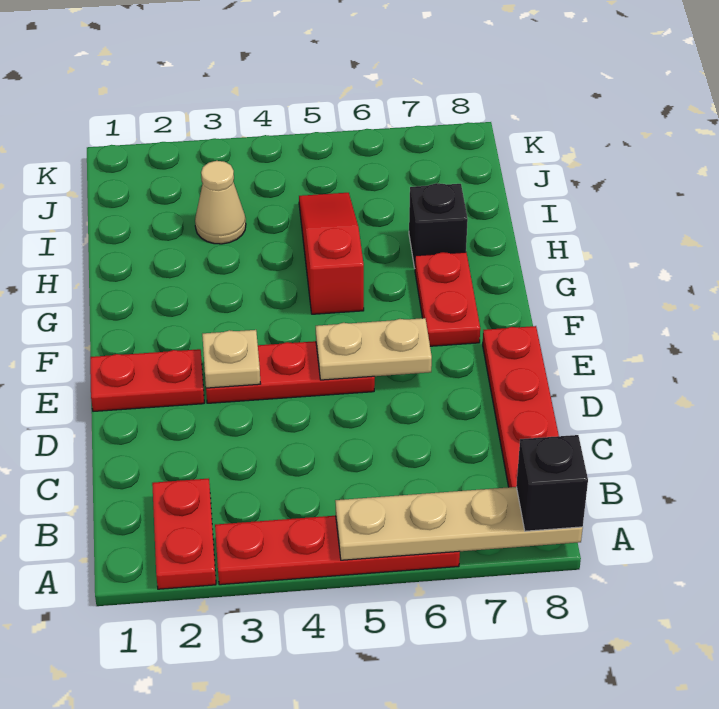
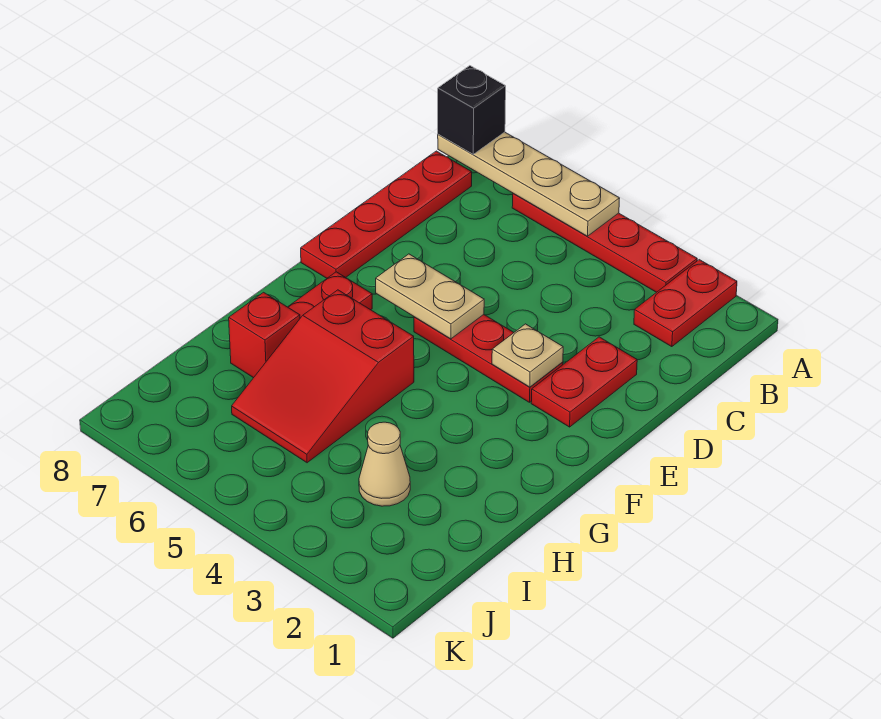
red 1x2 plate [90,349,204,411] -> red 1x2 plate turned to [531,337,637,427]
red 1x3 slope [299,193,364,314] -> red 2x3 slope [232,290,414,463]
black 1x1 brick [409,183,468,268] -> red 1x1 brick [229,292,300,378]

